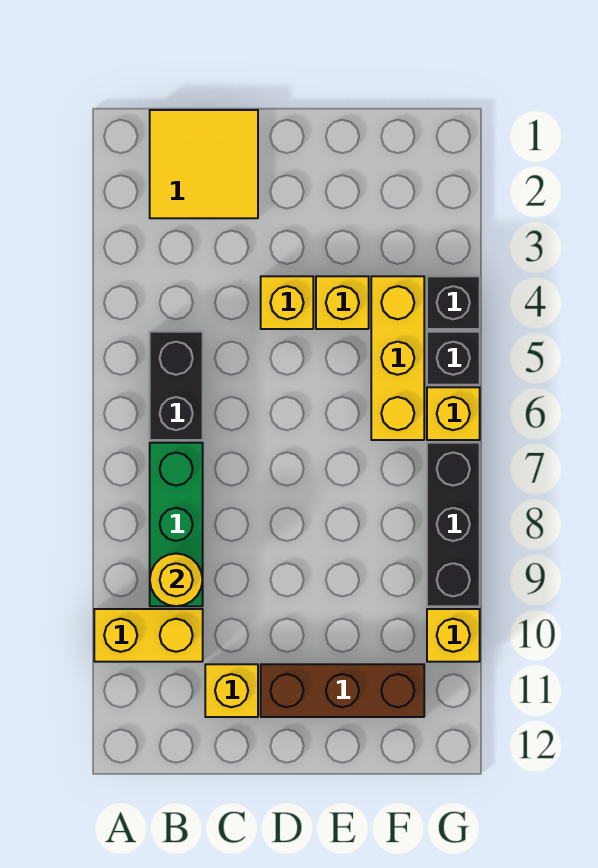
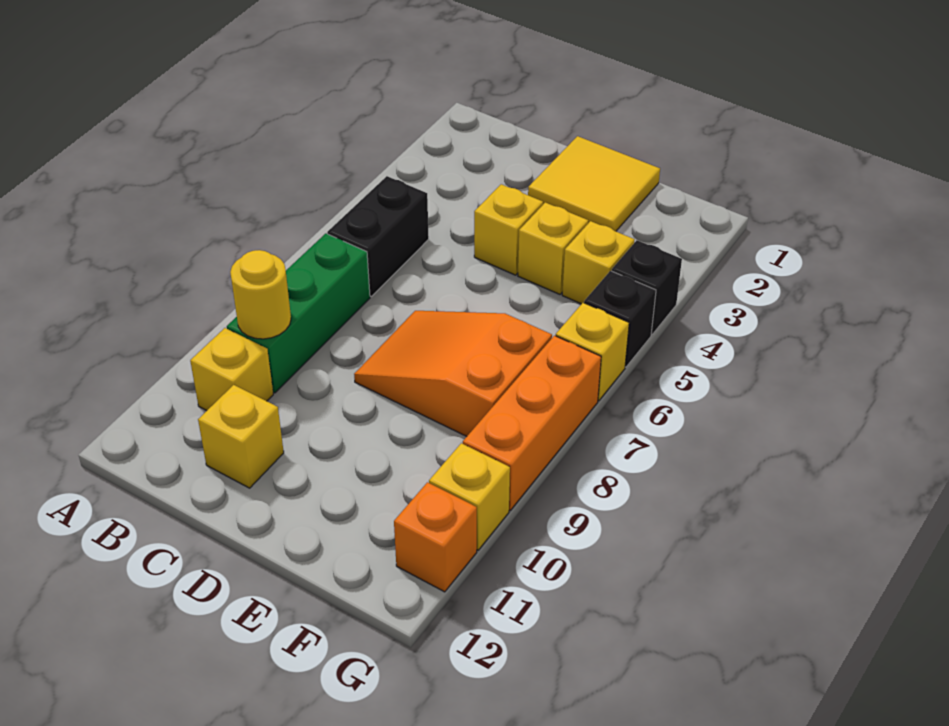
yellow 1x2 brick [94,609,203,662] -> yellow 1x1 brick [190,328,273,411]
yellow 2x2 tile [150,110,258,218] -> yellow 2x2 tile moved to [528,136,660,231]
none -> orange 2x3 slope [354,311,552,436]
brown 1x3 brick [261,664,424,717] -> none
yellow 1x3 brick [371,276,424,440] -> yellow 1x1 brick [562,221,634,304]
black 1x3 brick [427,443,480,606] -> orange 1x3 brick [463,336,601,510]
none -> orange 1x1 brick [394,482,477,592]

